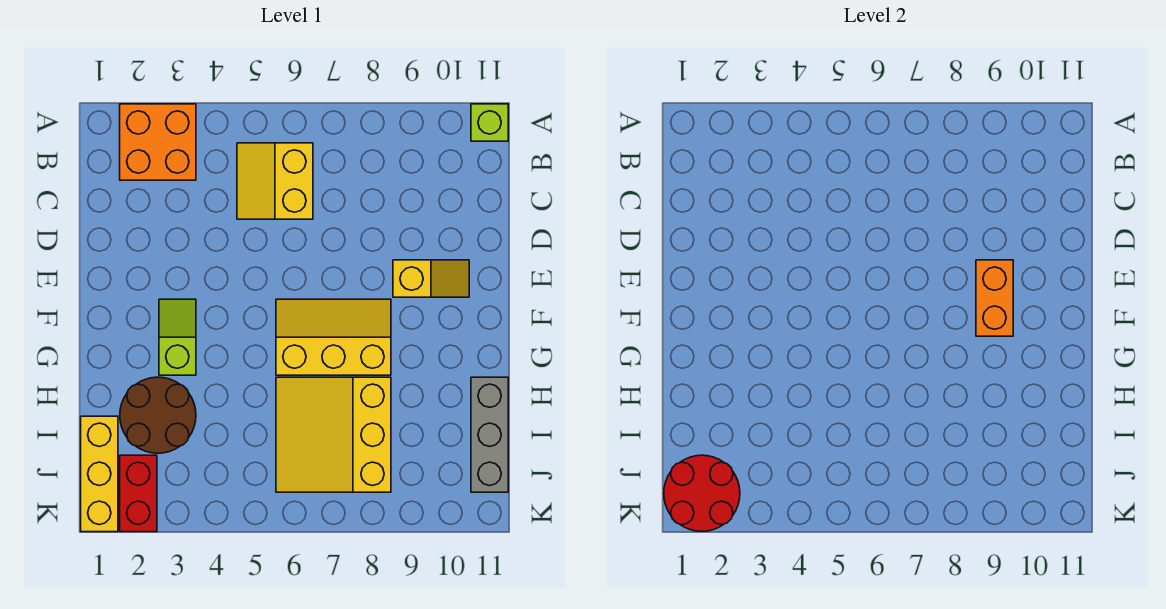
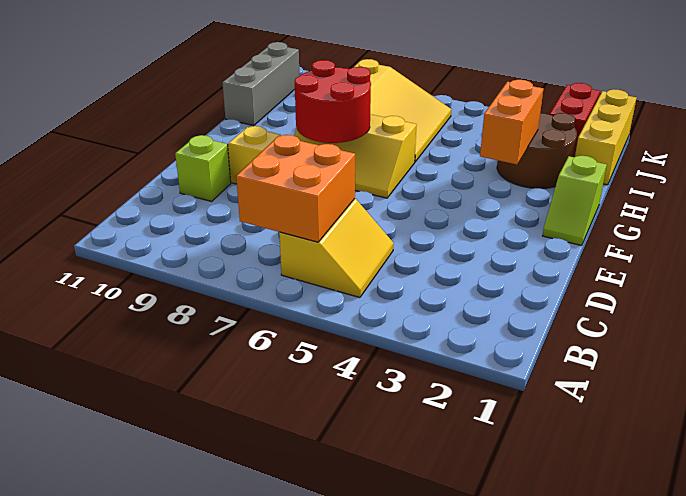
orange 2x2 brick [120,104,196,180] -> orange 2x2 brick moved to [236,135,355,242]
lime 1x1 brick [471,104,508,141] -> lime 1x1 brick moved to [175,135,231,202]
orange 1x2 brick [976,260,1013,336] -> orange 1x2 brick moved to [480,80,543,164]
lime 1x2 slope [159,299,196,375] -> lime 1x2 slope moved to [543,156,607,246]
red 2x2 round brick [664,455,740,531] -> red 2x2 round brick moved to [295,60,371,143]

